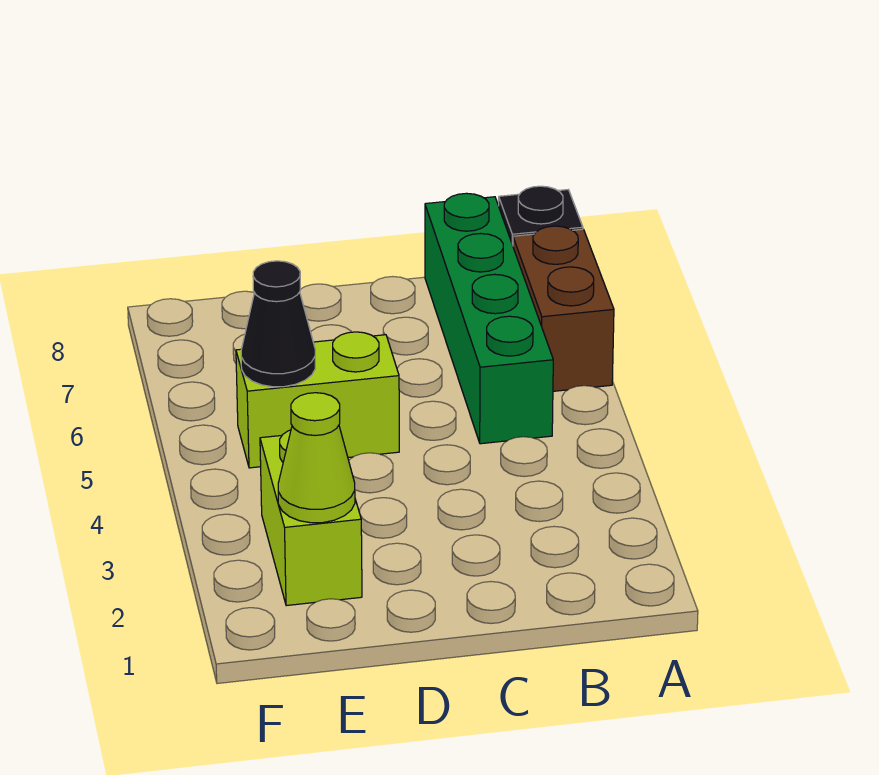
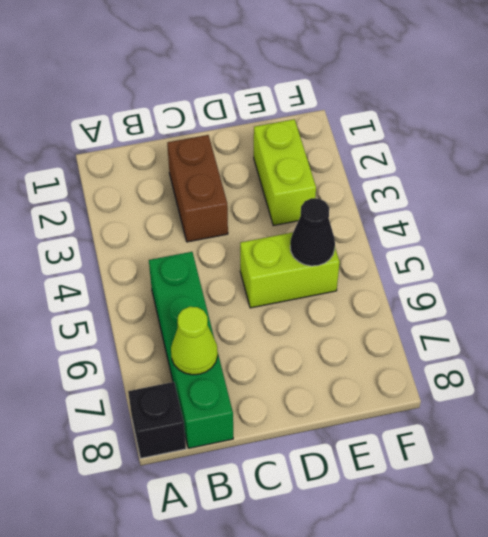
brown 1x2 brick [513,226,614,391] -> brown 1x2 brick moved to [167,135,228,242]
lime 1x1 cone [278,393,355,523] -> lime 1x1 cone moved to [171,307,218,375]

